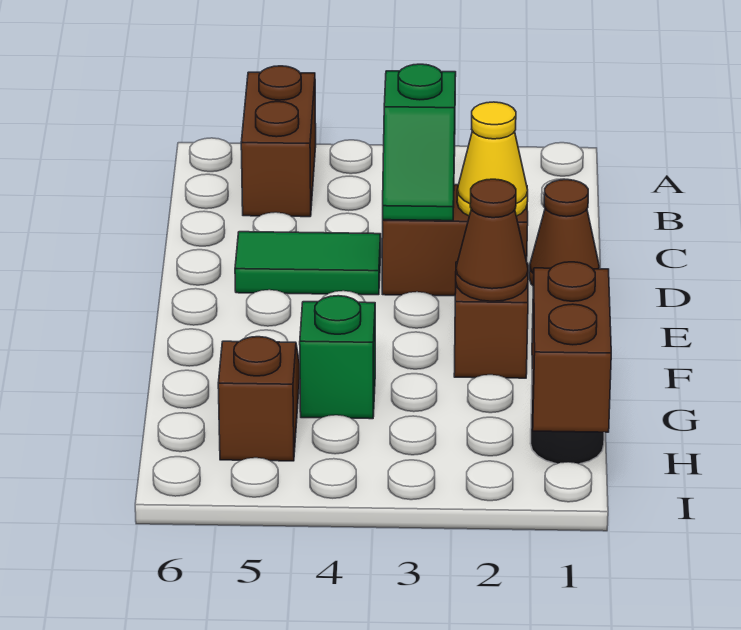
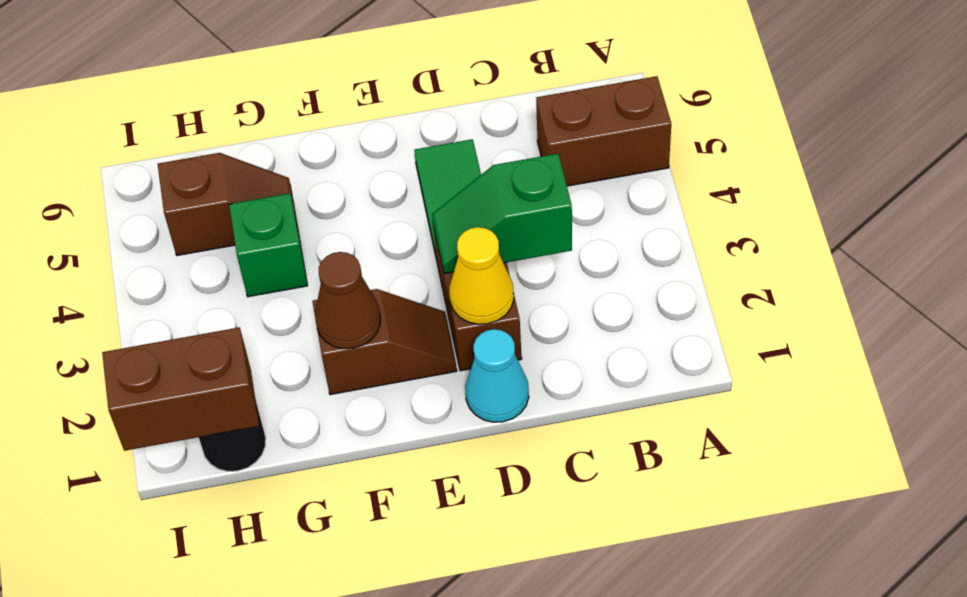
brown 1x1 cone [529,180,599,285] -> cyan 1x1 cone [465,329,529,422]

